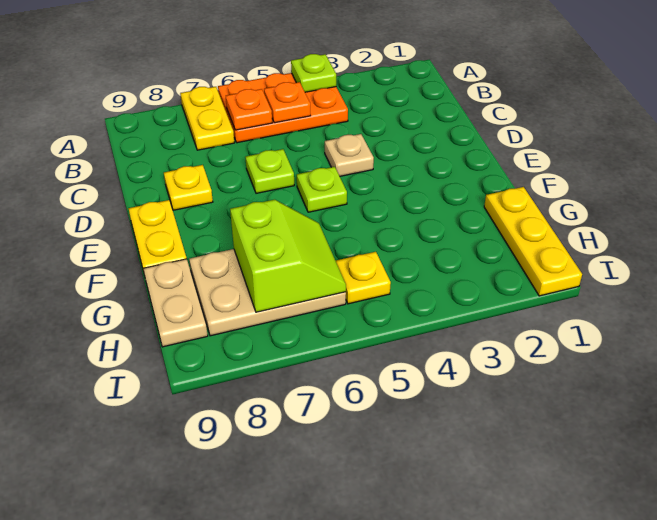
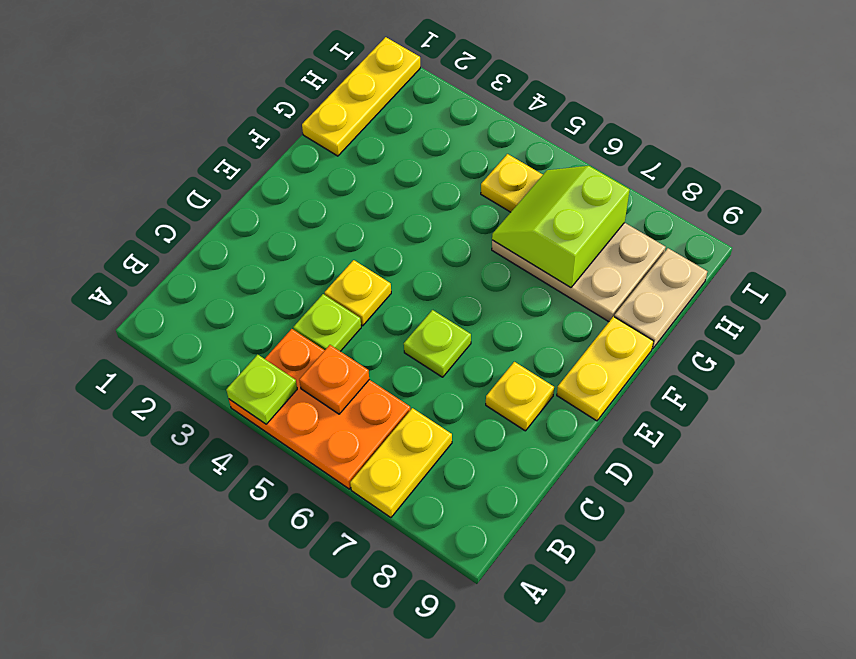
orange 1x1 plate [226,89,272,130] -> none
tan 1x1 plate [325,134,374,176] -> yellow 1x1 plate [325,260,391,326]
lime 1x1 plate [297,167,347,212] -> lime 1x1 plate moved to [293,294,361,351]

